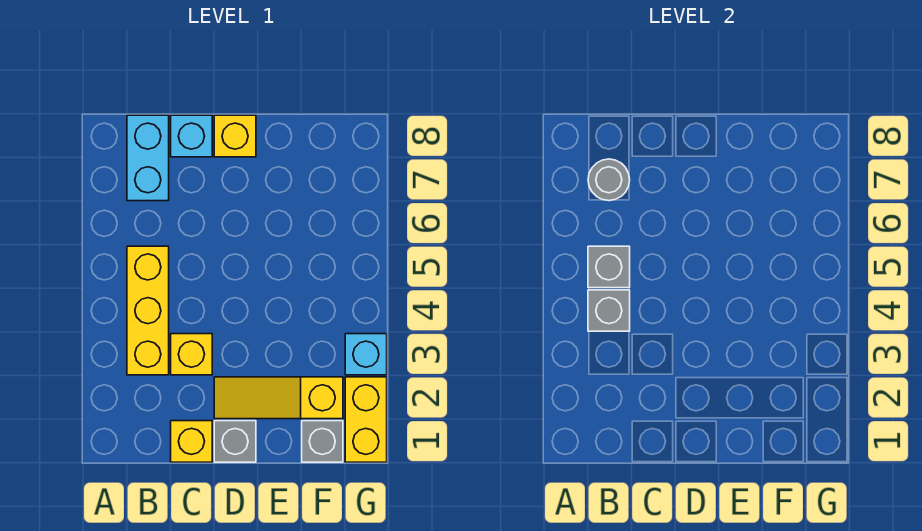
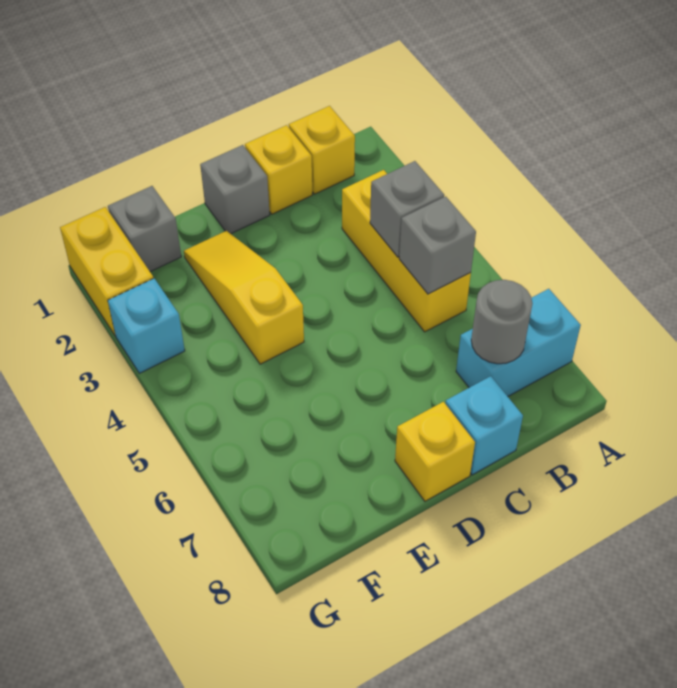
cyan 1x2 brick [127,115,169,201] -> cyan 1x2 brick turned to [456,289,581,396]
yellow 1x1 brick [171,334,212,375] -> yellow 1x1 brick moved to [289,106,355,194]
yellow 1x3 slope [214,377,343,419] -> yellow 1x3 slope turned to [184,231,304,364]

